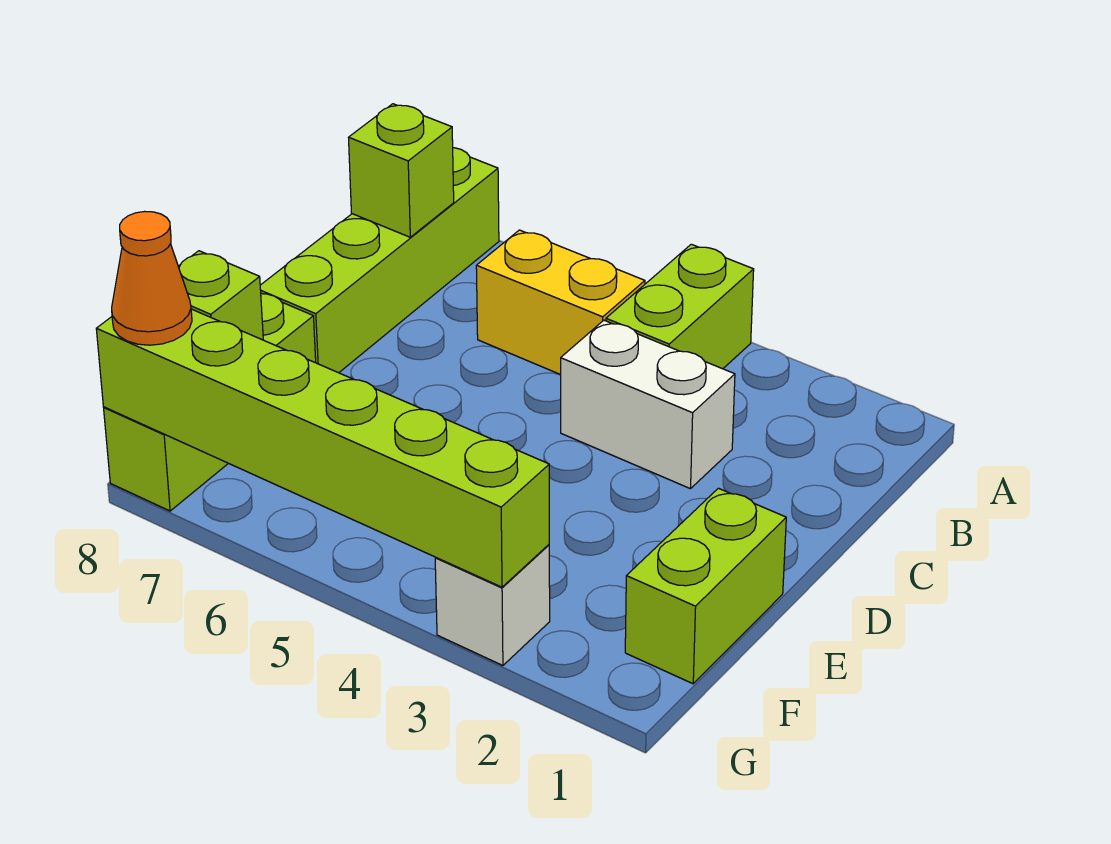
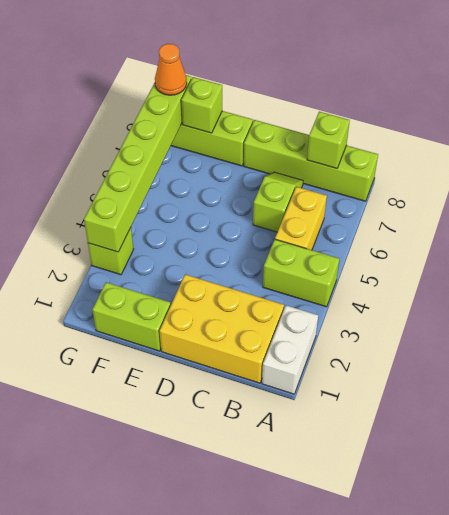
none -> yellow 2x3 brick [160,274,284,383]
white 1x2 brick [561,320,735,489] -> white 1x2 brick moved to [262,305,318,394]
none -> lime 1x2 slope [253,172,303,232]
white 1x1 brick [435,545,550,666] -> lime 1x1 brick [88,228,134,275]

